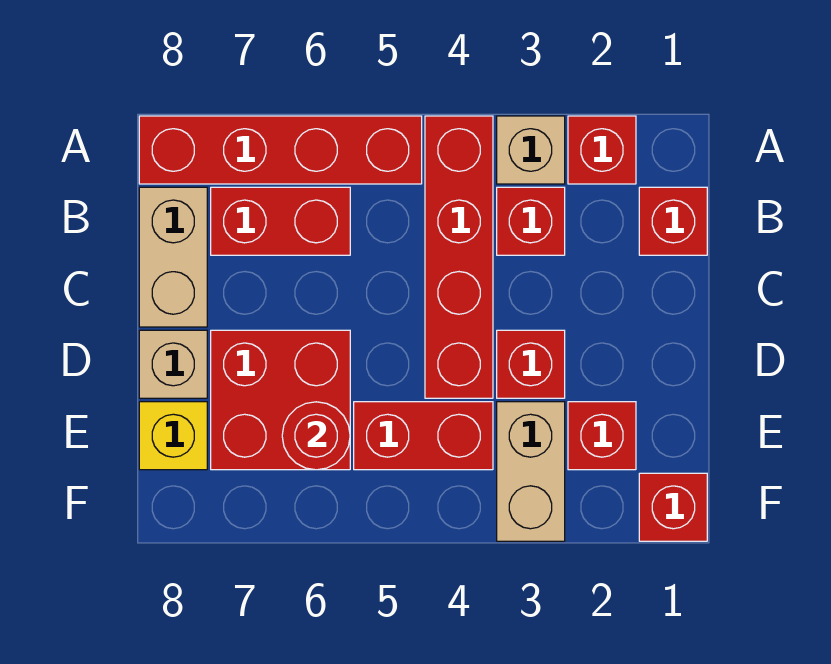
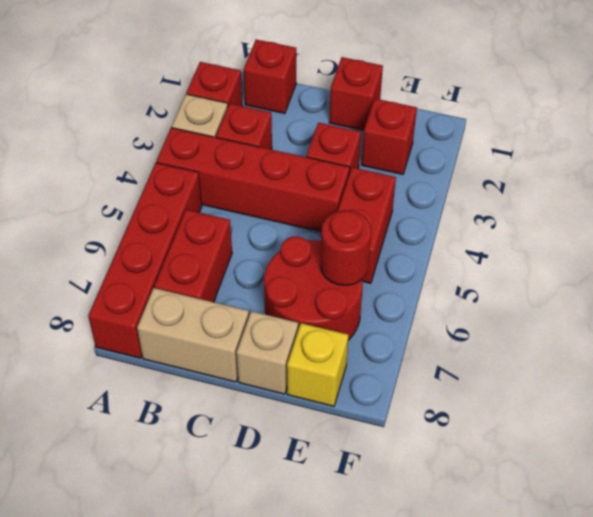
red 2x2 brick [211,330,350,470] -> red 2x2 round brick [264,236,363,340]
tan 1x2 brick [497,402,565,541] -> none
red 1x1 brick [639,473,707,541] -> red 1x1 brick moved to [329,57,383,130]

